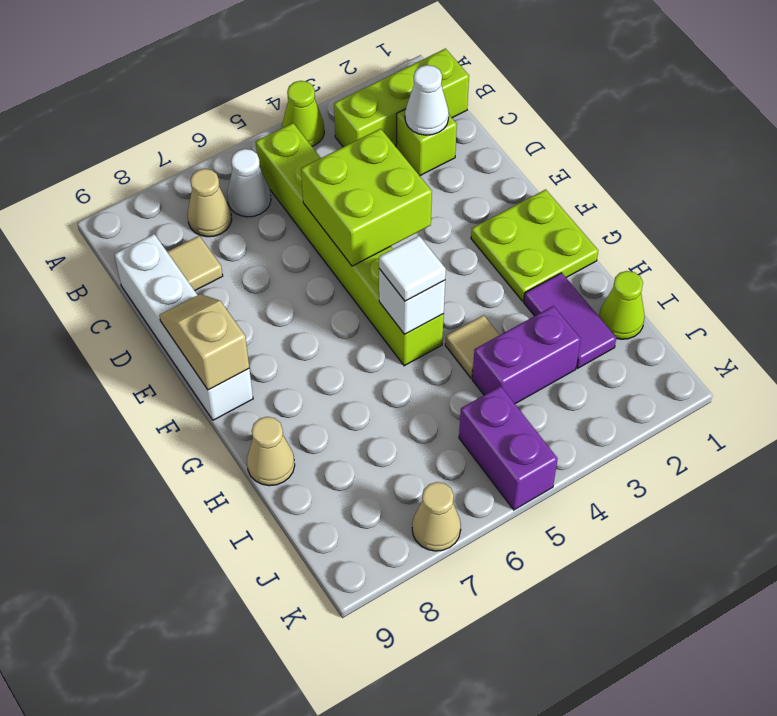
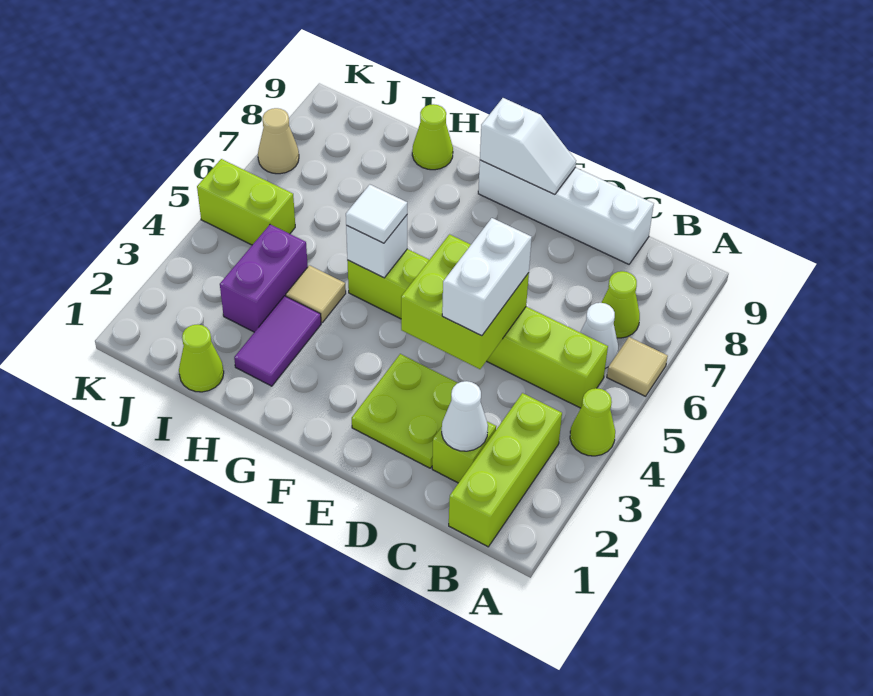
tan 1x1 cone [188,169,232,237] -> lime 1x1 cone [601,271,640,338]
tan 1x1 tile [167,236,223,291] -> tan 1x1 tile moved to [607,337,668,396]
none -> white 1x2 brick [442,218,532,336]
tan 1x2 slope [159,294,249,390] -> white 1x2 slope [480,98,576,195]
lime 2x2 plate [471,189,598,301] -> lime 2x2 plate moved to [352,354,457,468]
purple 1x2 tile [524,273,616,368] -> purple 1x2 tile turned to [234,296,321,386]
tan 1x1 cone [247,417,295,486] -> lime 1x1 cone [412,104,453,170]
purple 1x2 brick [459,386,558,510] -> lime 1x2 brick [197,159,295,245]

